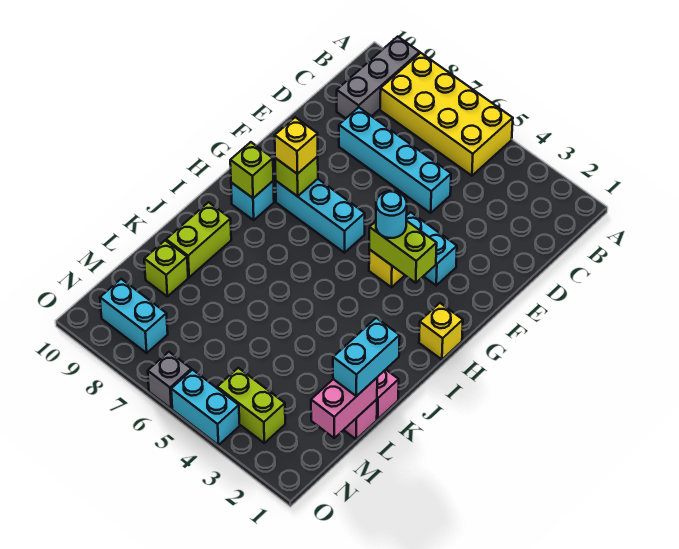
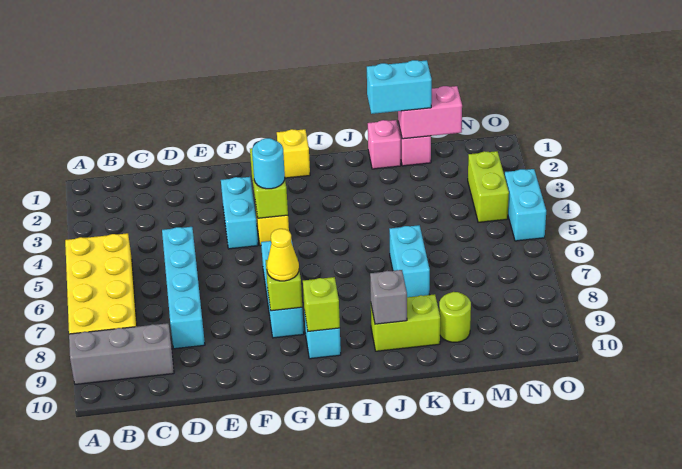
yellow 1x1 brick [275,117,318,174] -> yellow 1x1 cone [267,229,299,281]
lime 1x1 brick [144,240,188,297] -> lime 1x1 round brick [439,292,471,342]
cyan 1x2 brick [100,279,168,353] -> cyan 1x2 brick moved to [389,225,430,297]
grey 1x1 brick [148,352,191,409] -> grey 1x1 brick moved to [370,270,407,324]

